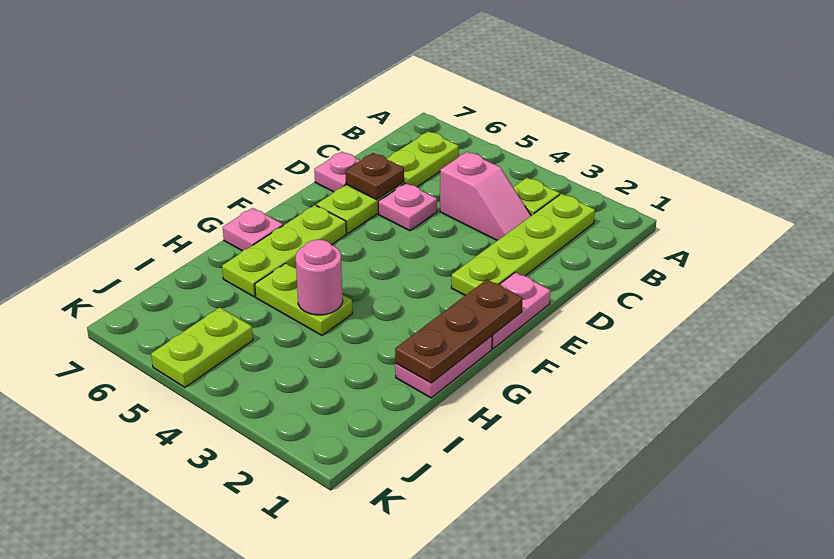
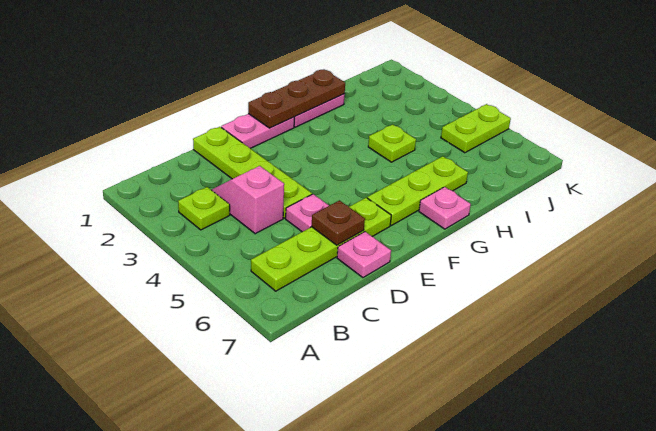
lime 1x4 plate [451,194,595,295] -> lime 1x4 plate turned to [193,127,312,218]
lime 1x2 plate [255,263,352,335] -> lime 1x1 plate [368,124,416,162]
pink 1x1 round brick [296,240,343,315] -> none

